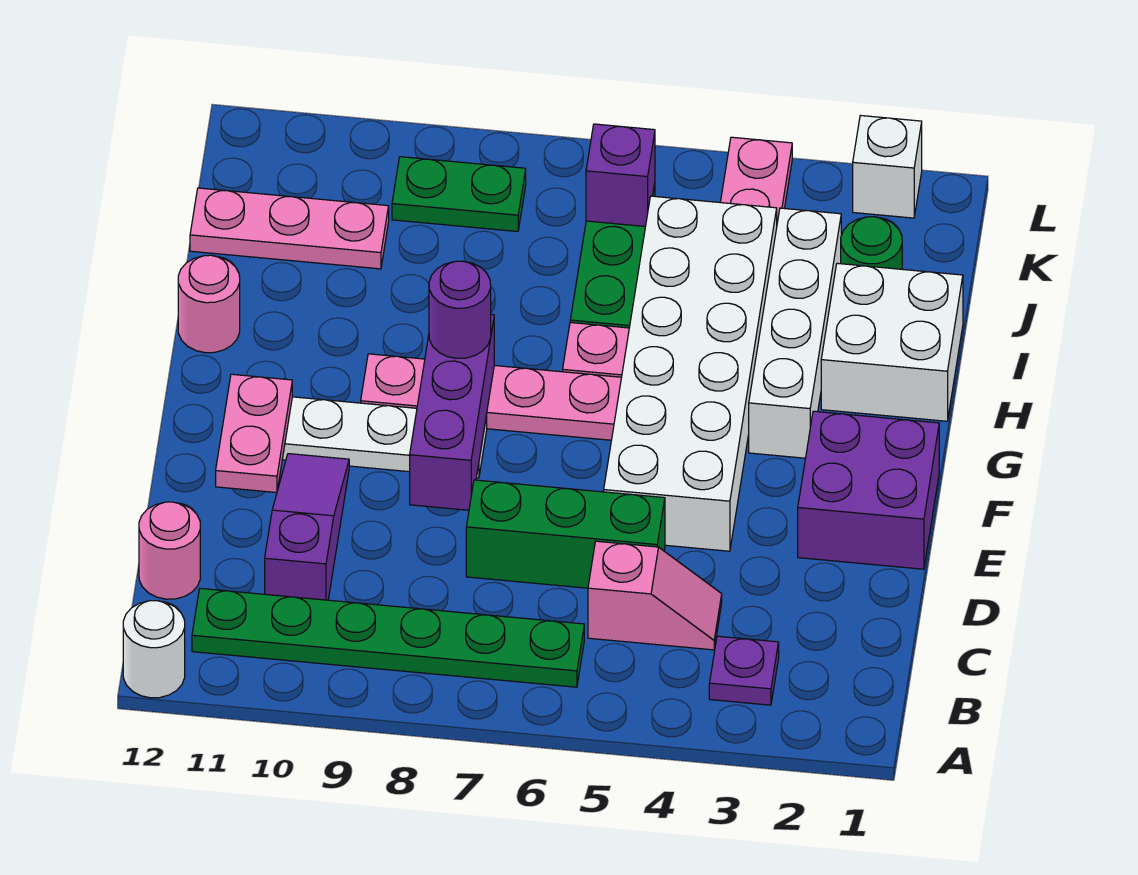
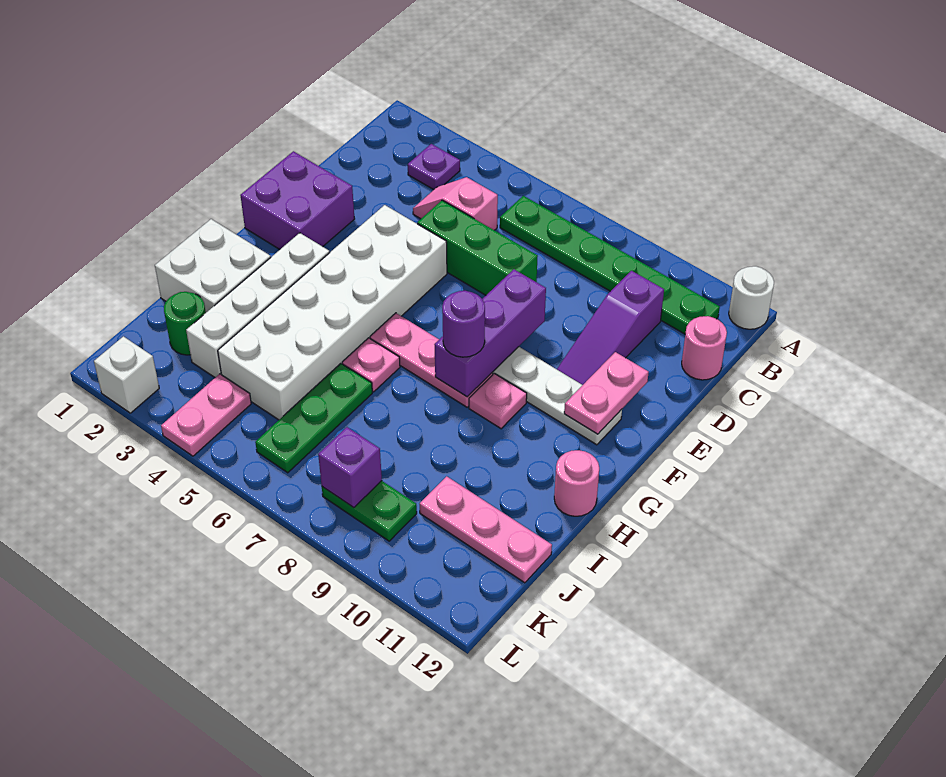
purple 1x1 brick [586,124,655,226] -> purple 1x1 brick moved to [318,427,382,508]

